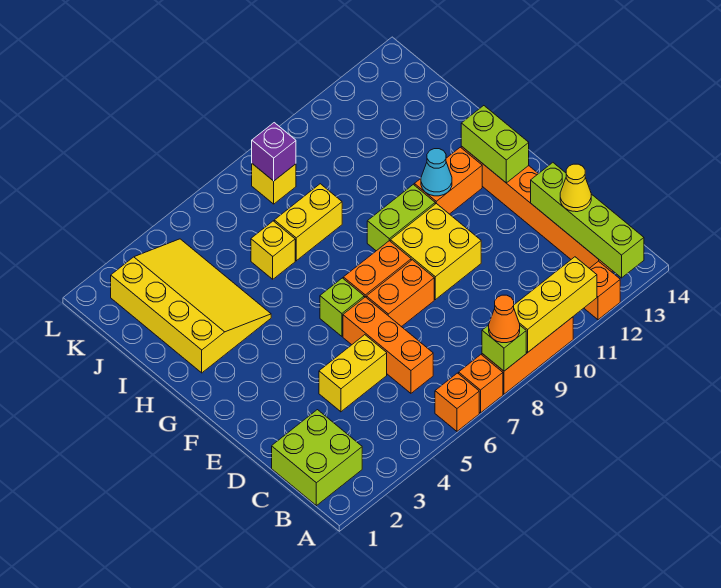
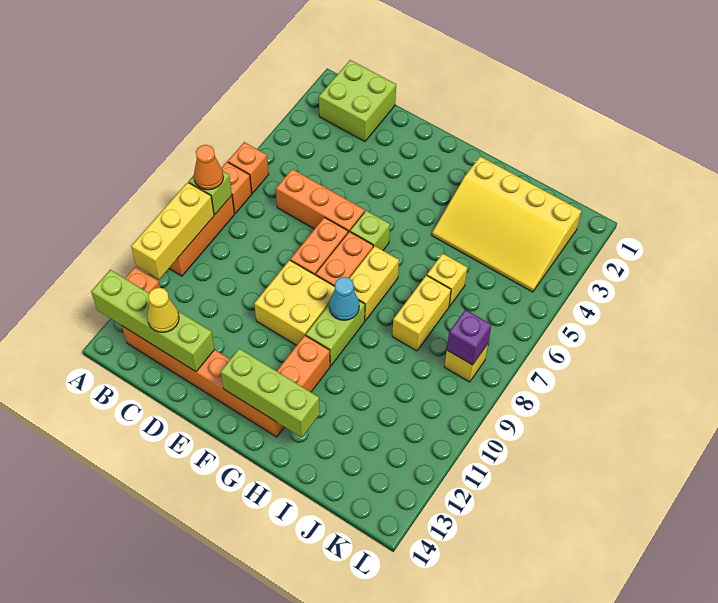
yellow 1x2 brick [319,335,387,412] -> yellow 1x2 brick moved to [350,246,399,320]
lime 1x2 brick [461,106,529,183] -> lime 1x3 brick [221,349,320,437]
cyan 1x1 cone [421,149,452,196] -> cyan 1x1 cone moved to [329,277,359,320]

